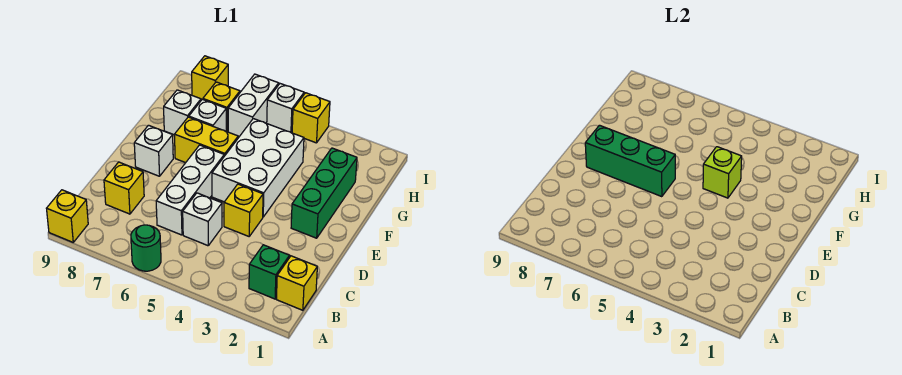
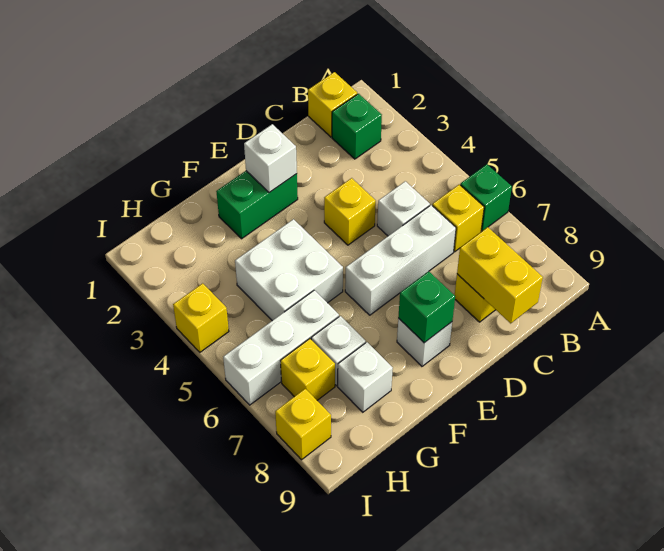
green 1x1 round brick [131,225,161,271] -> green 1x1 brick [460,164,512,231]
yellow 1x1 brick [47,190,88,242] -> yellow 1x1 brick moved to [432,185,484,252]
green 1x3 brick [291,148,357,238] -> green 1x2 brick [216,171,298,239]
white 2x3 brick [212,119,304,217] -> white 2x2 brick [235,219,343,321]
green 1x3 brick [585,125,675,197] -> green 1x1 brick [398,271,455,343]
lime 1x1 brick [703,147,742,198] -> none
yellow 1x2 brick [175,117,238,163] -> yellow 1x2 brick moved to [457,227,543,323]
white 1x2 brick [228,74,279,137] -> white 1x3 brick [223,290,339,405]
white 1x1 brick [267,84,304,133] -> white 1x1 brick moved to [244,124,297,193]

